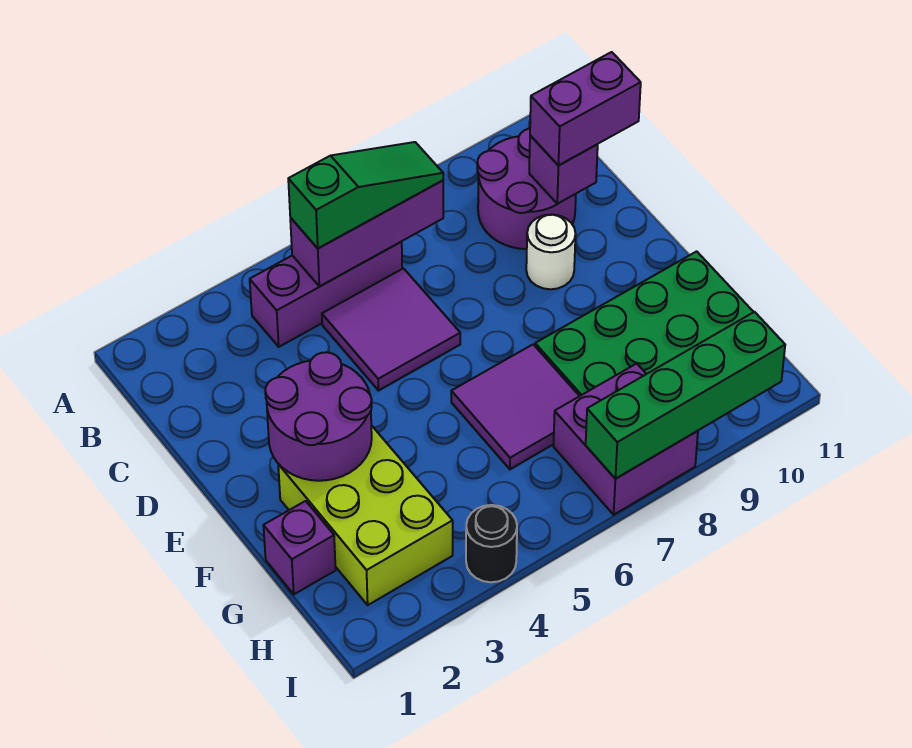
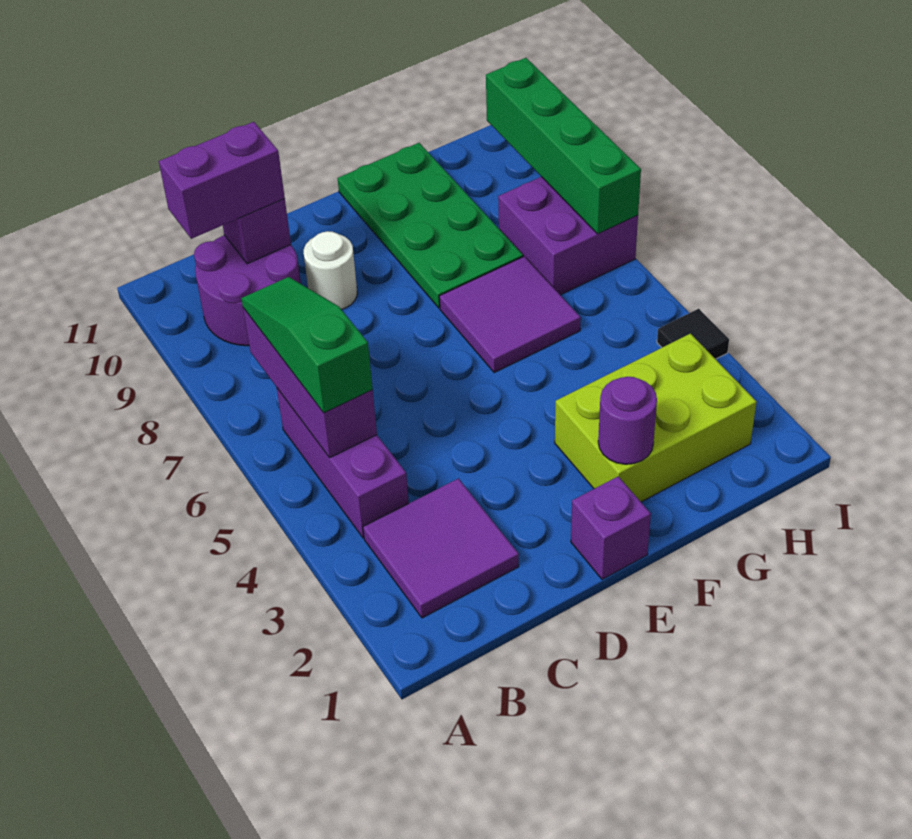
purple 2x2 tile [322,268,460,391] -> purple 2x2 tile moved to [363,479,519,618]
purple 1x2 brick [530,52,641,166] -> purple 1x2 brick turned to [159,122,285,239]
purple 2x2 round brick [265,352,372,481] -> purple 1x1 round brick [598,377,657,464]
purple 1x1 brick [263,501,336,594] -> purple 1x1 brick moved to [571,476,651,579]
black 1x1 round brick [466,505,517,582] -> black 1x1 tile [657,309,729,359]

